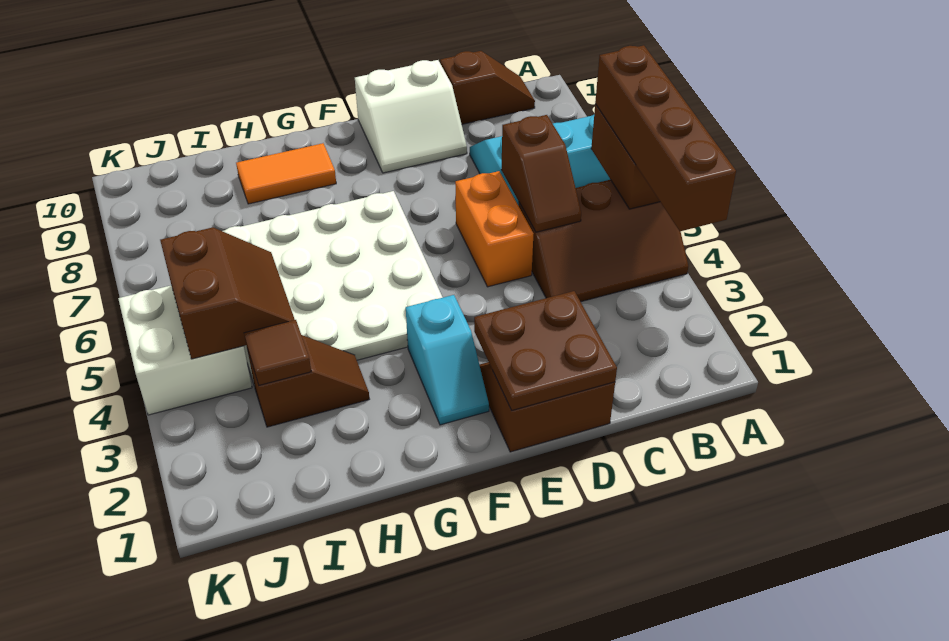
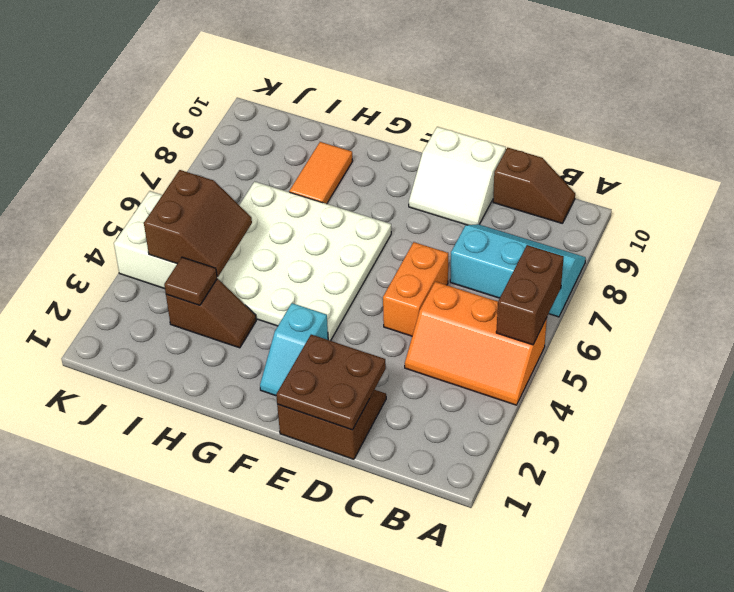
brown 1x4 brick [595,45,736,231] -> none
brown 2x3 slope [519,180,688,302] -> orange 2x3 slope [405,282,547,405]
brown 1x2 slope [502,115,581,232] -> none
orange 1x2 tile [236,143,336,204] -> orange 1x2 tile turned to [289,142,352,204]

